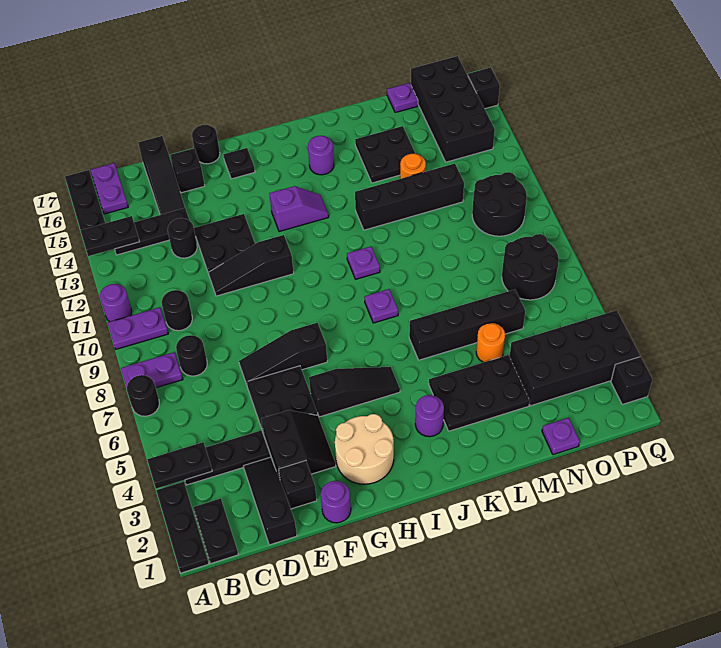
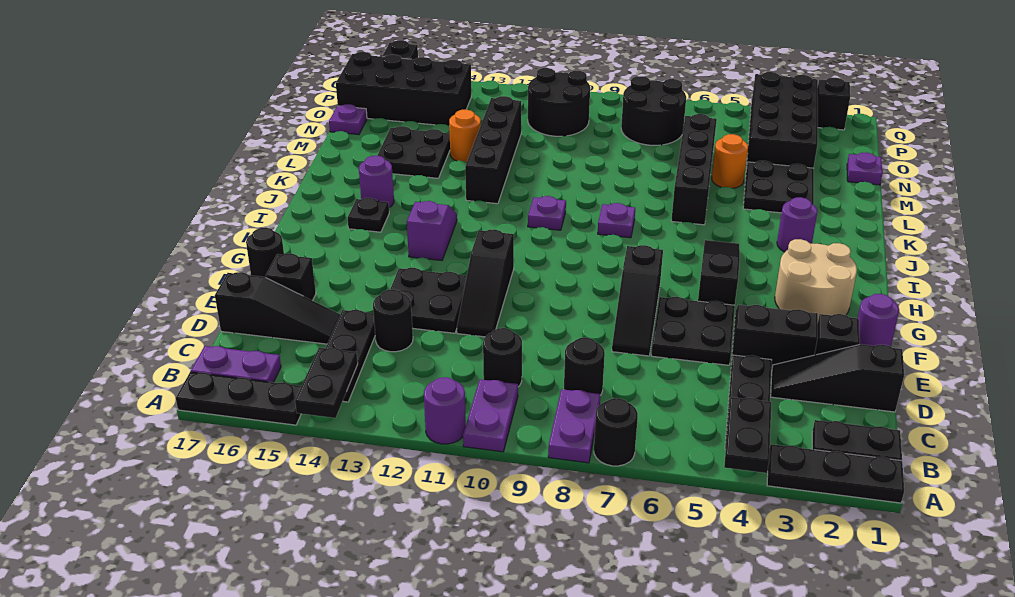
black 1x1 plate [223,148,255,179] -> black 1x1 plate moved to [348,198,389,232]
black 2x3 plate [429,355,530,431] -> black 2x2 plate [743,161,814,213]

